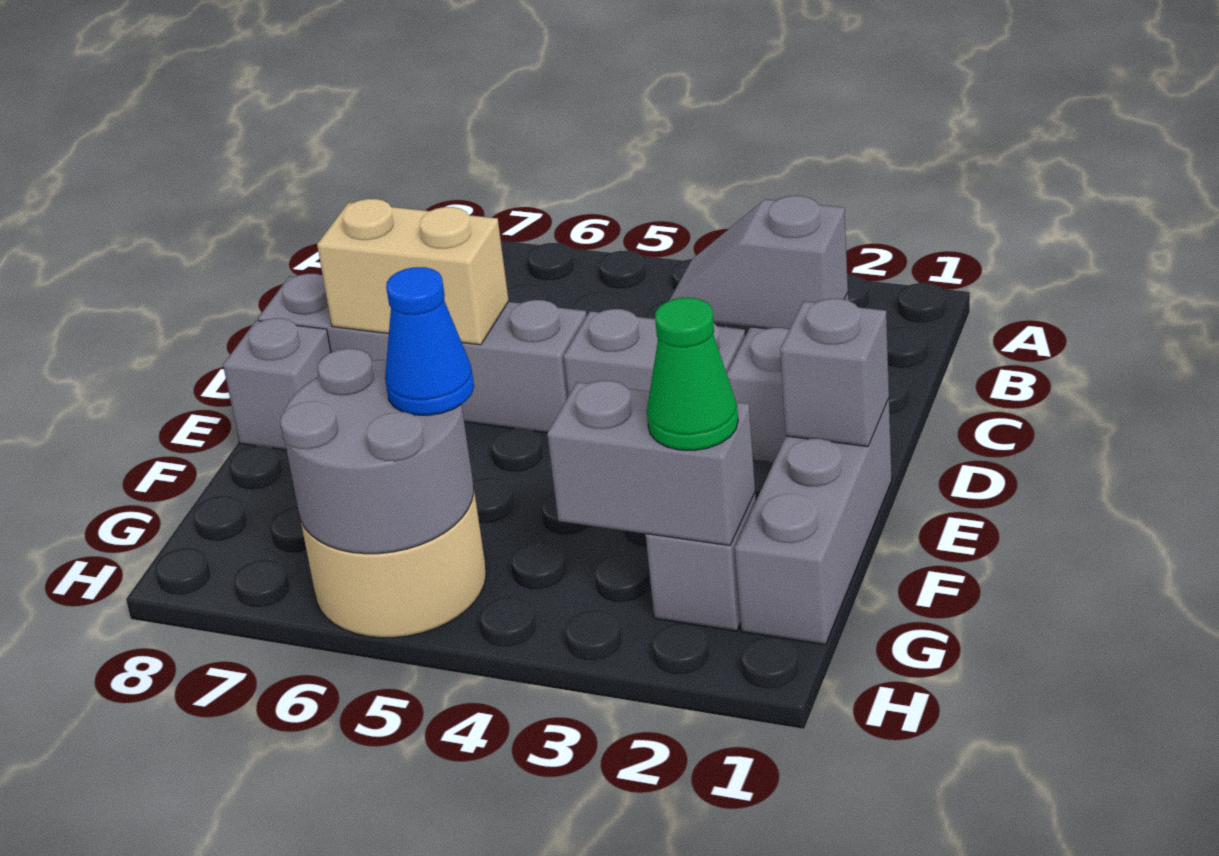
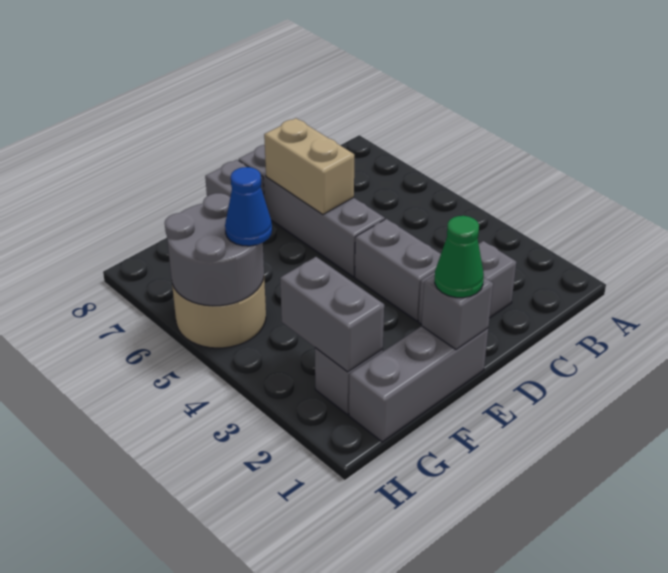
grey 1x2 slope [669,196,848,329] -> none
green 1x1 cone [647,298,738,450] -> green 1x1 cone moved to [435,216,484,298]

